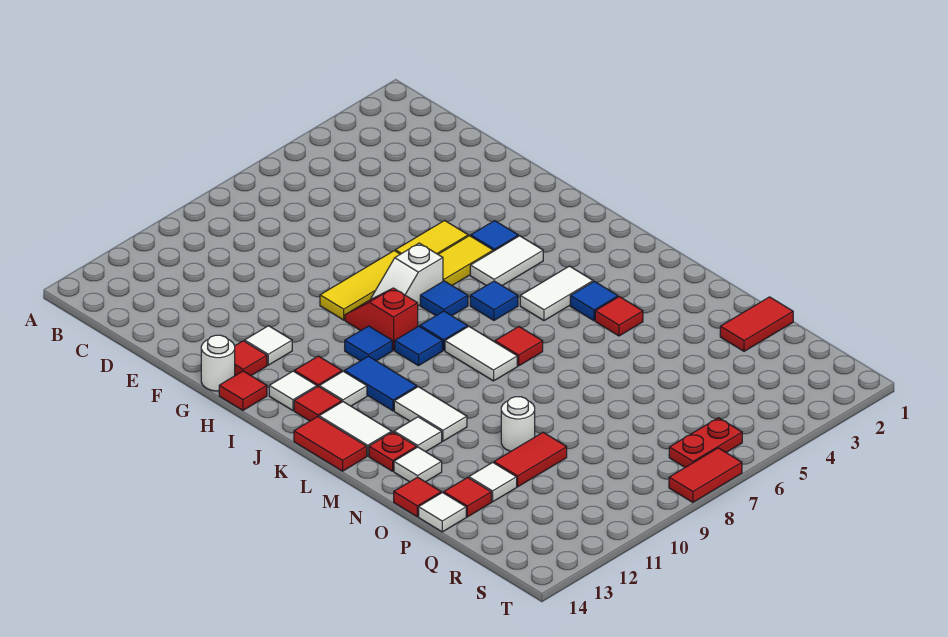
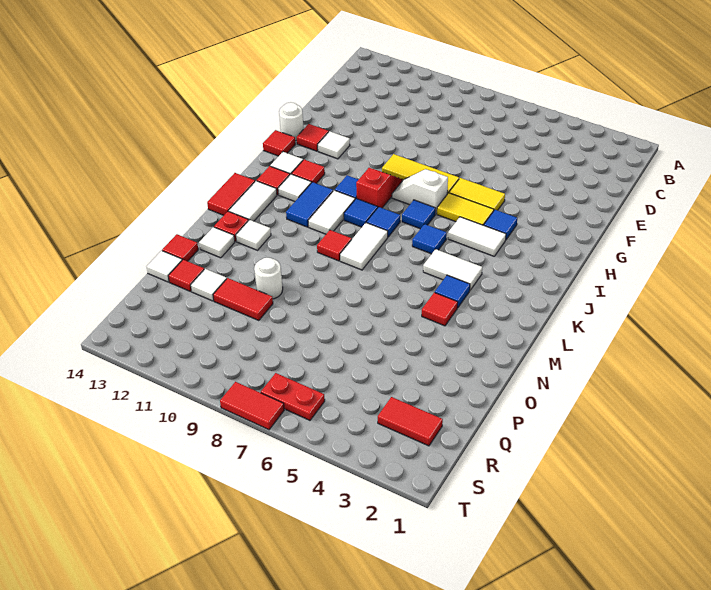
red 1x1 tile [495,327,543,366] -> red 1x1 tile moved to [317,230,352,261]
white 1x2 tile [394,387,467,441] -> white 1x2 tile moved to [308,190,355,234]
red 1x2 tile [720,297,793,351] -> red 1x2 tile moved to [378,397,443,446]

